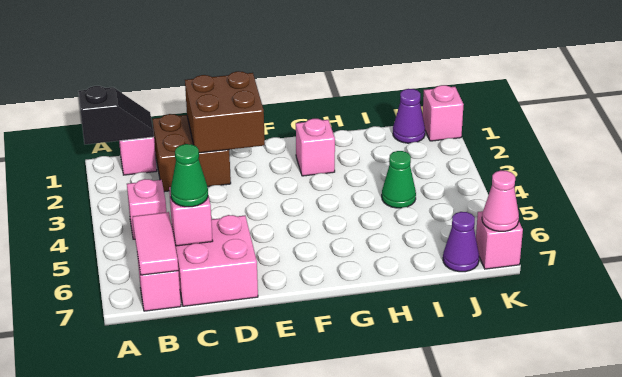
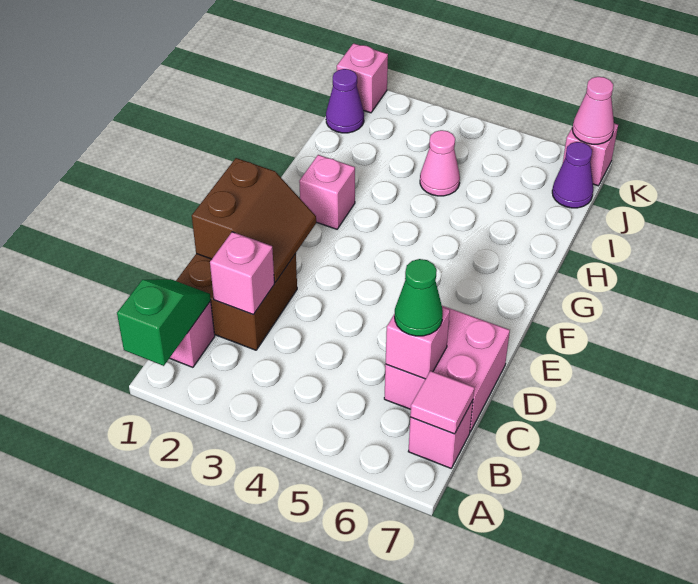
black 1x2 slope [78,86,154,144] -> green 1x2 slope [117,279,211,366]
pink 1x1 brick [127,179,166,239] -> pink 1x1 brick moved to [210,232,275,315]
pink 1x2 tile [133,212,178,275] -> pink 1x1 tile [410,371,474,434]
brown 2x2 brick [185,71,265,153] -> brown 2x2 slope [192,158,316,282]
green 1x1 cone [382,151,416,208] -> pink 1x1 cone [420,130,460,196]

